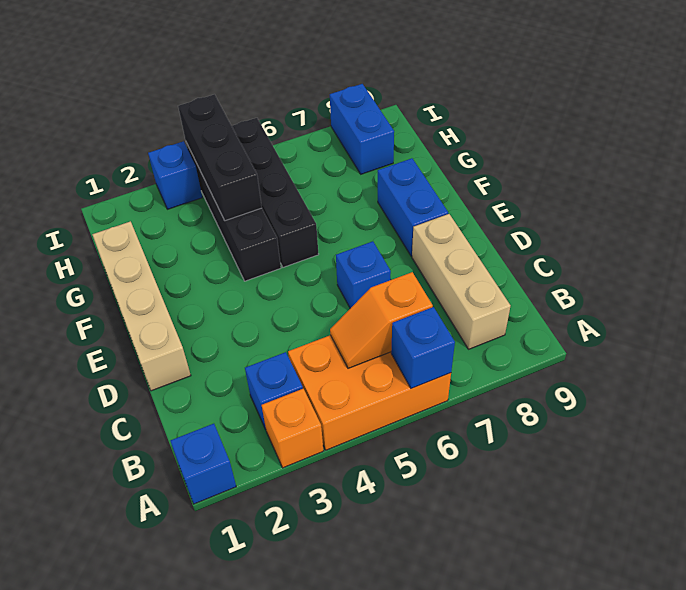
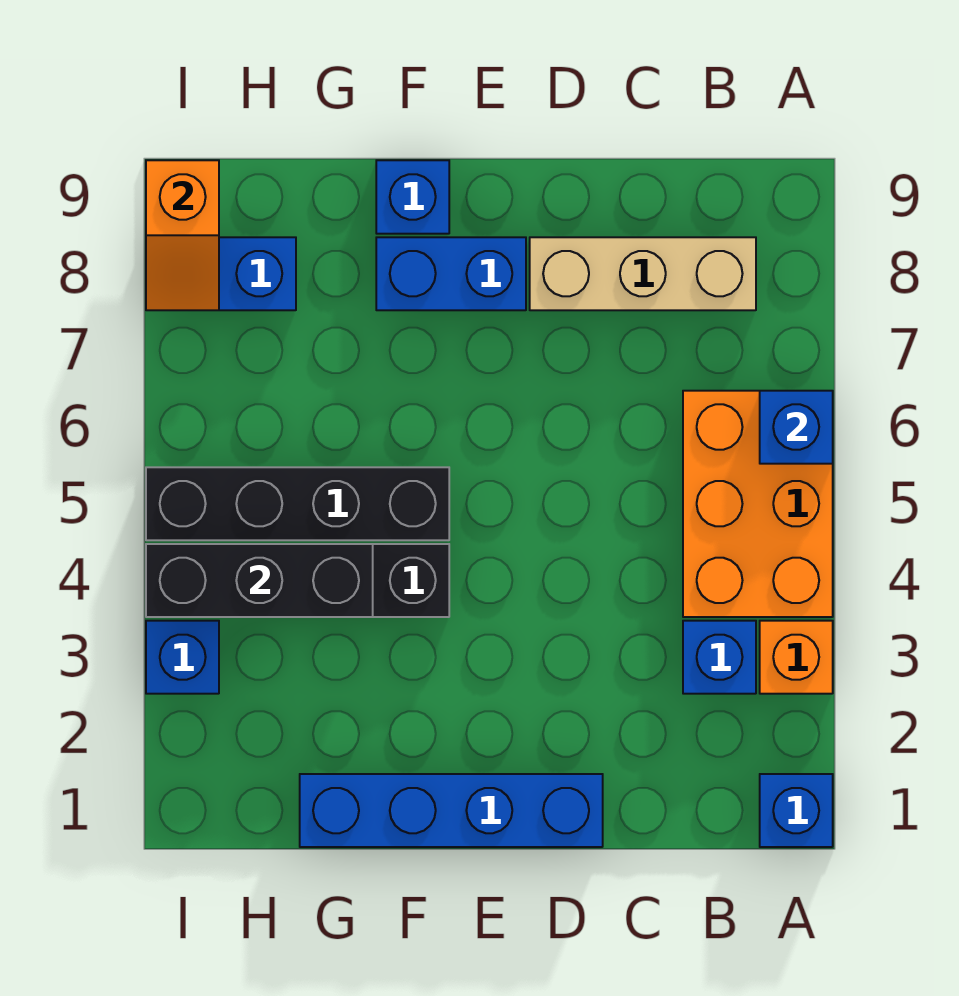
orange 1x2 slope [330,272,433,368] -> orange 1x2 slope moved to [146,160,219,310]
tan 1x4 brick [92,221,191,391] -> blue 1x4 brick [300,774,603,847]
blue 1x1 brick [336,241,391,308] -> blue 1x1 brick moved to [376,160,449,234]

